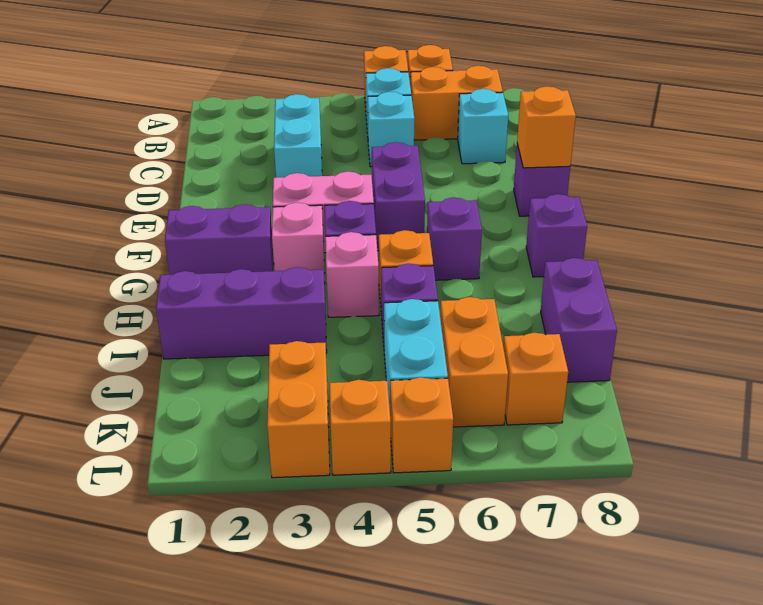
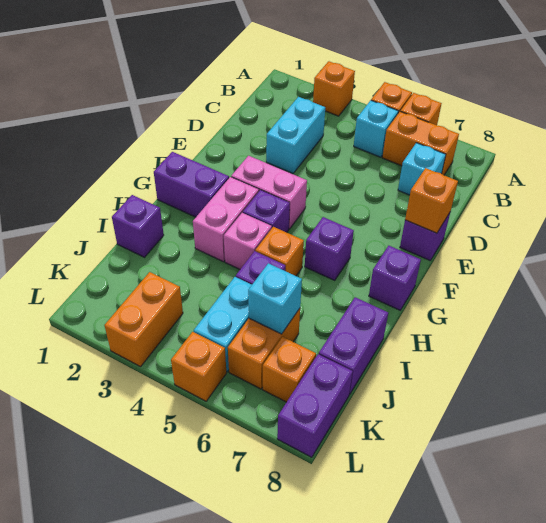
cyan 1x1 brick [368,92,414,167] -> cyan 1x1 brick moved to [248,263,302,334]
purple 1x2 brick [372,142,425,251] -> purple 1x2 brick moved to [277,354,353,457]
pink 1x1 brick [272,203,325,284] -> pink 1x2 brick [193,177,259,262]
purple 1x3 brick [156,267,327,359] -> purple 1x1 brick [112,195,164,257]
orange 1x1 brick [329,380,391,475] -> orange 1x1 brick moved to [313,61,355,116]

